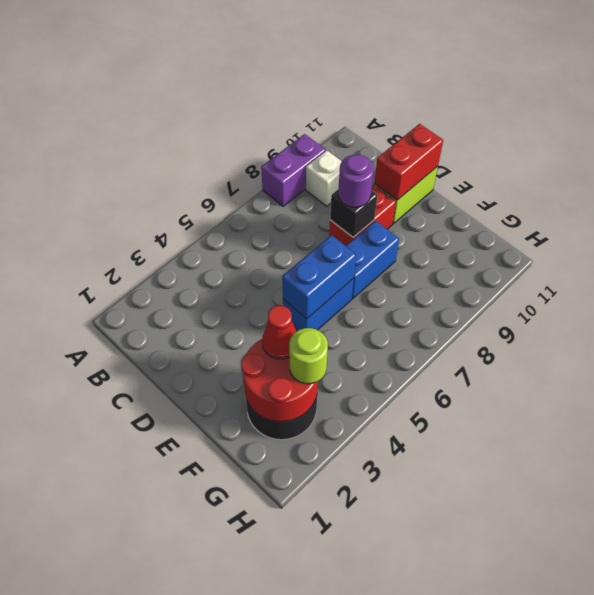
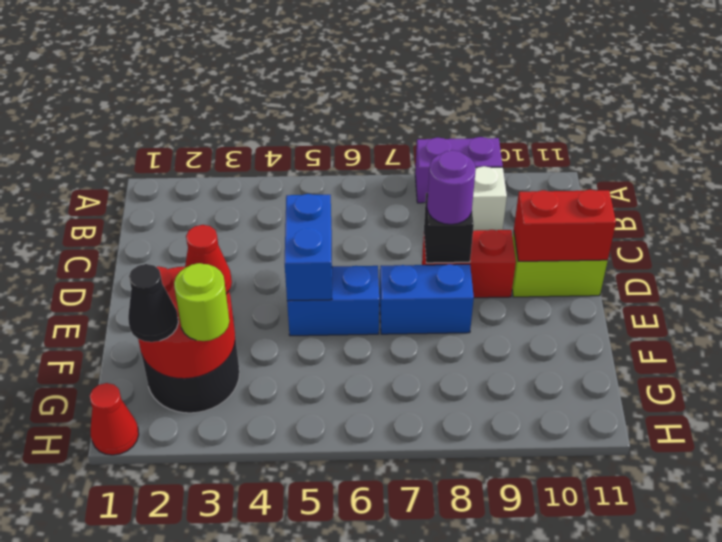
blue 1x2 brick [282,235,356,319] -> blue 1x2 brick turned to [285,194,332,301]
none -> black 1x1 cone [128,264,178,342]
none -> red 1x1 cone [90,383,139,455]

